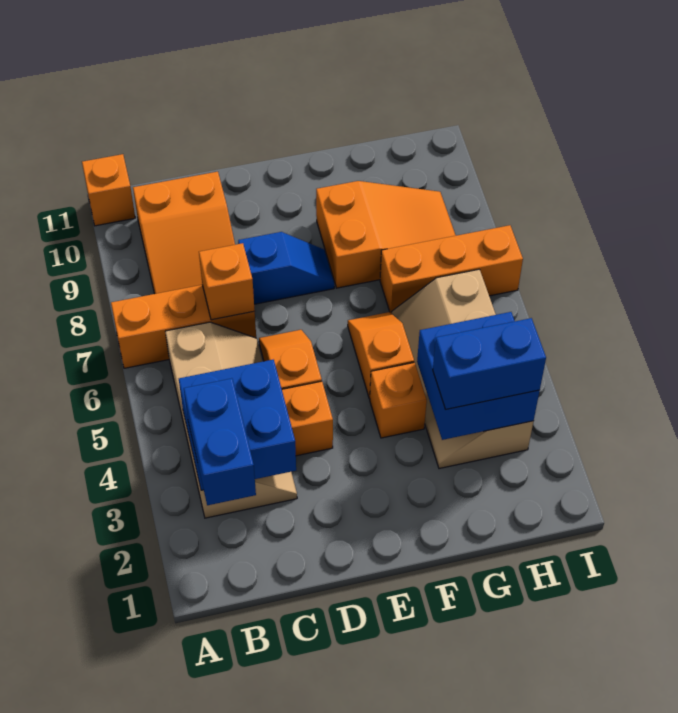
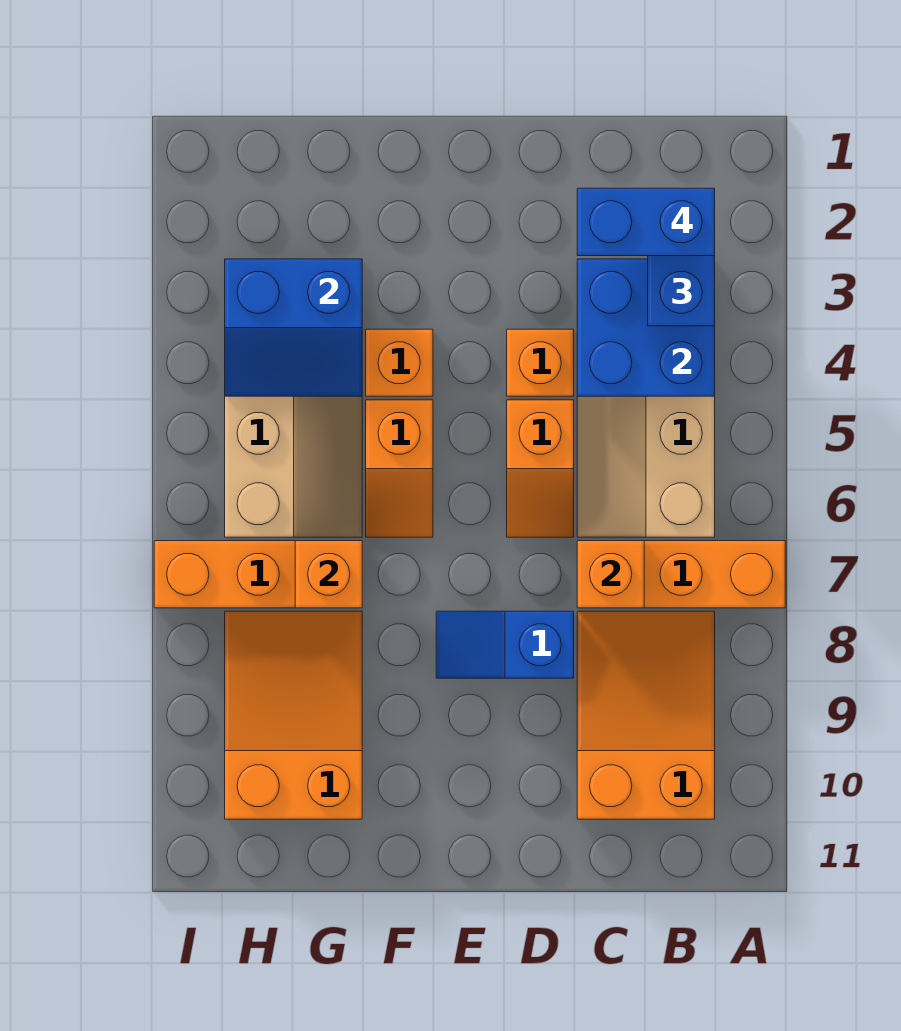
orange 1x1 brick [82,154,135,226] -> orange 1x1 brick moved to [295,541,362,608]
orange 2x3 slope [316,181,456,288] -> orange 2x3 slope turned to [225,611,362,819]
blue 2x2 brick [417,312,540,440] -> blue 2x2 slope [225,259,362,396]
blue 1x2 brick [433,318,546,409] -> blue 1x2 brick moved to [577,188,715,256]

